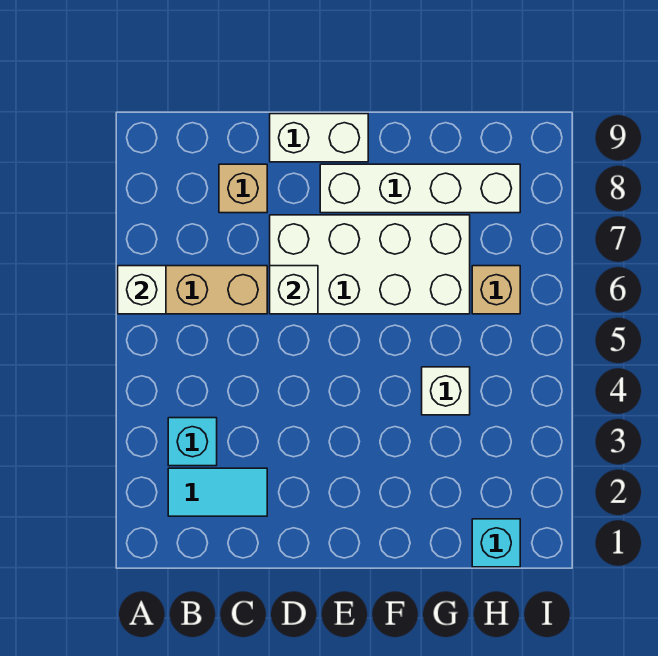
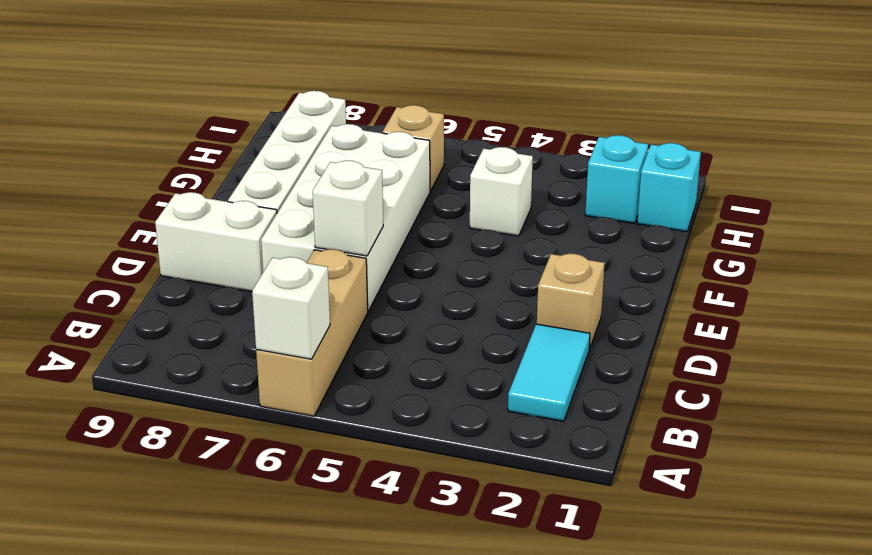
cyan 1x1 brick [168,418,217,466] -> cyan 1x1 brick moved to [585,135,648,223]
tan 1x1 brick [219,164,267,213] -> tan 1x1 brick moved to [537,254,604,349]
white 1x2 brick [270,114,368,162] -> white 1x2 brick turned to [155,192,277,291]

